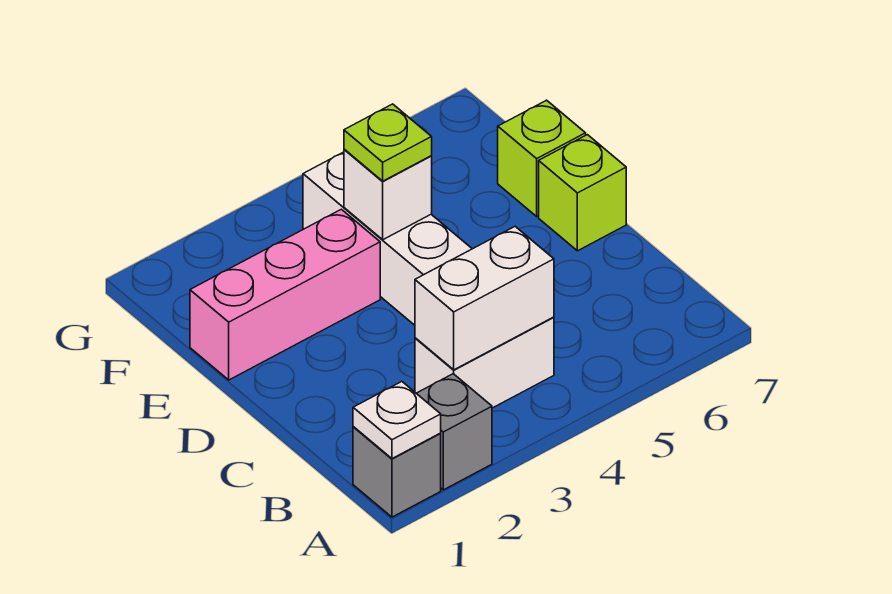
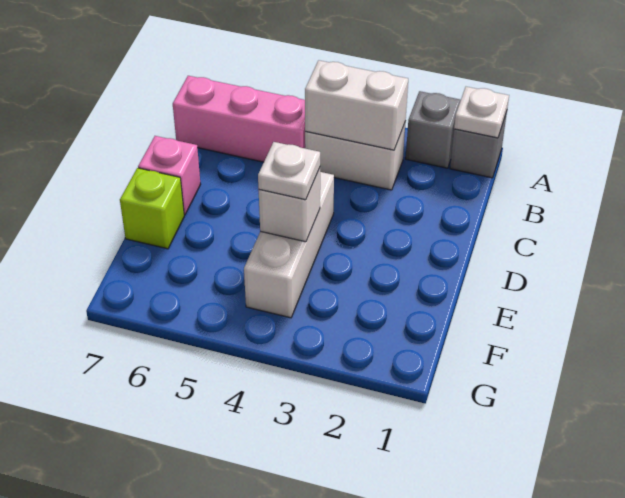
lime 1x1 brick [539,135,626,251] -> pink 1x1 brick [138,136,201,215]
pink 1x3 brick [190,209,380,380] -> pink 1x3 brick moved to [173,76,305,162]
lime 1x1 plate [344,104,432,181] -> white 1x1 plate [258,142,320,200]

